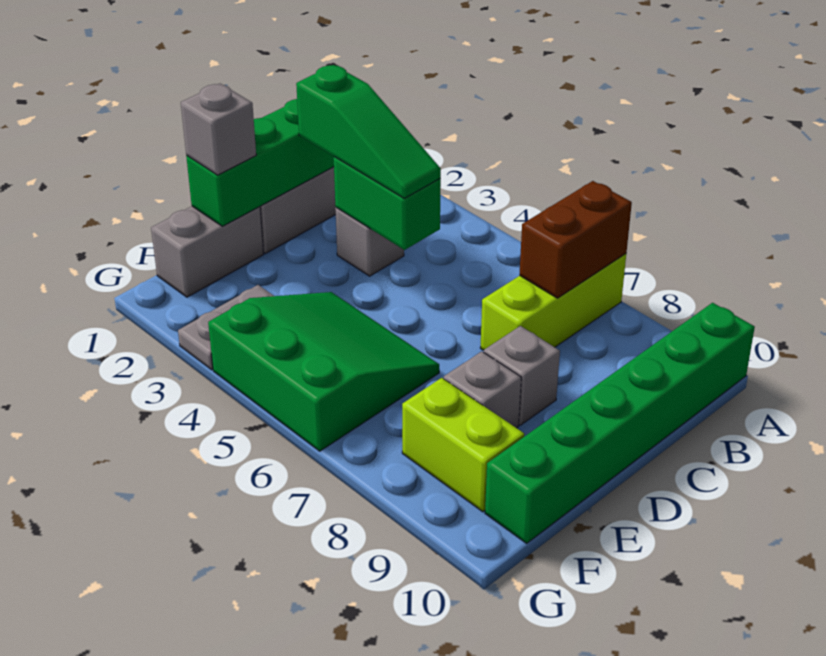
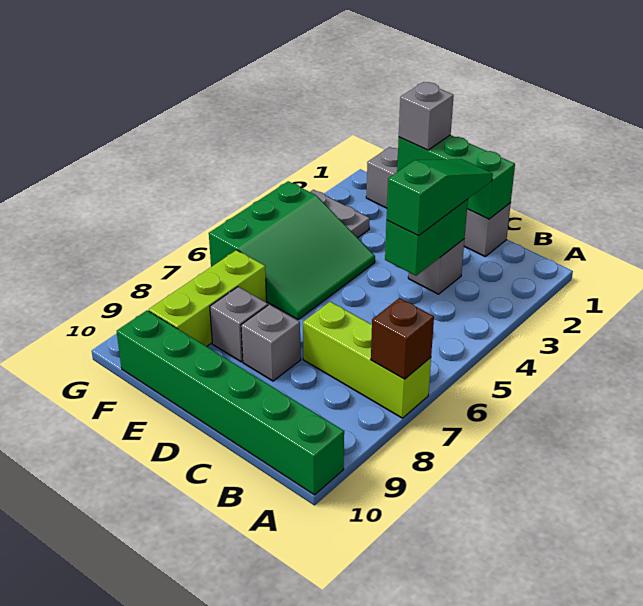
brown 1x2 brick [519,181,632,298] -> brown 1x1 brick [371,298,434,379]
green 1x3 slope [296,65,441,198] -> green 1x3 slope turned to [387,159,493,236]
lime 1x2 brick [402,378,524,512] -> lime 1x3 brick [149,250,267,347]

